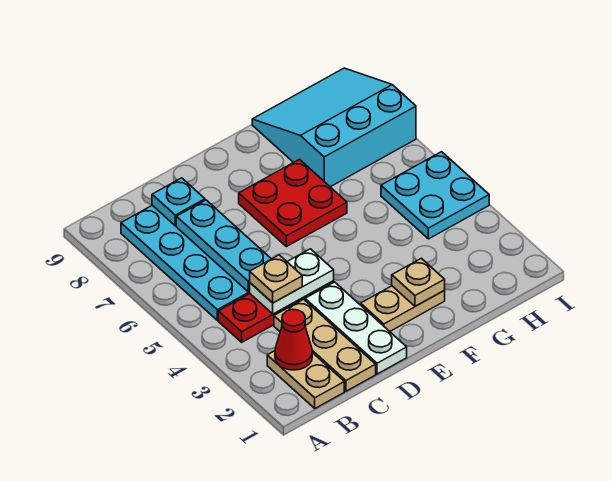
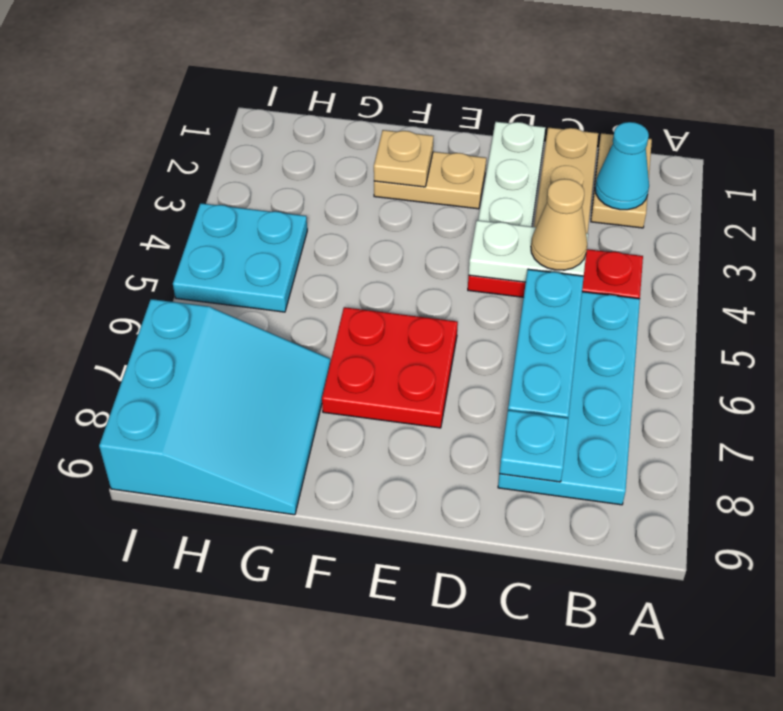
red 1x1 cone [275,309,312,370] -> cyan 1x1 cone [595,122,649,210]
tan 1x1 plate [250,255,302,303] -> tan 1x1 cone [531,179,587,270]
cyan 3x3 slope [252,68,416,187] -> cyan 3x3 slope turned to [99,299,330,515]

